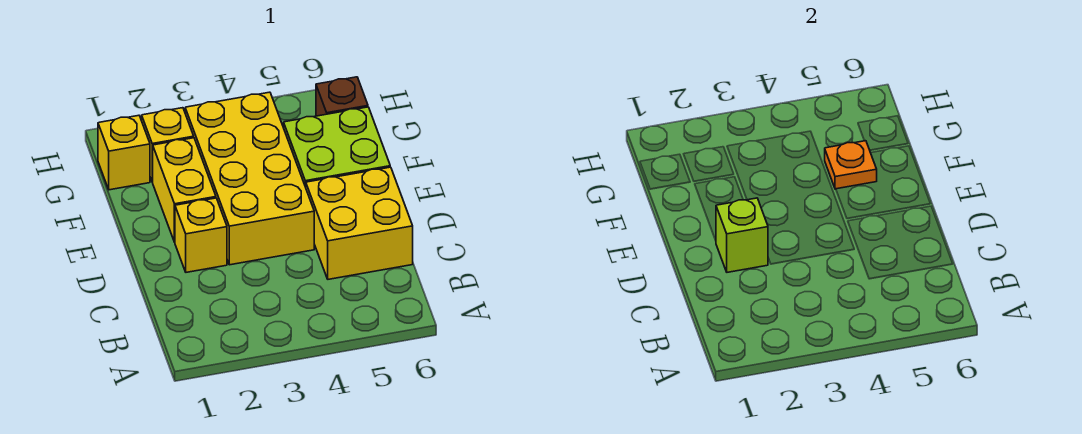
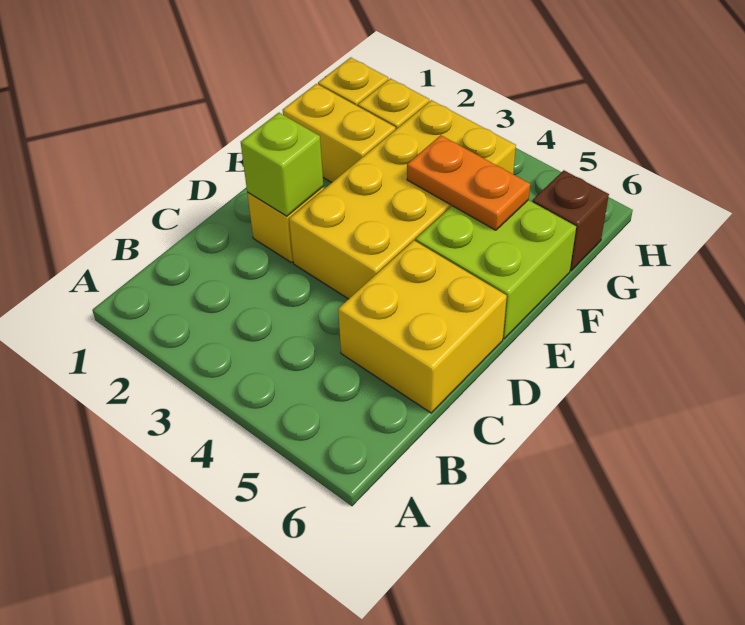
yellow 1x2 brick [153,138,216,242] -> yellow 1x2 brick turned to [283,84,396,182]
orange 1x1 plate [825,141,877,189] -> orange 1x2 plate [407,135,530,230]

